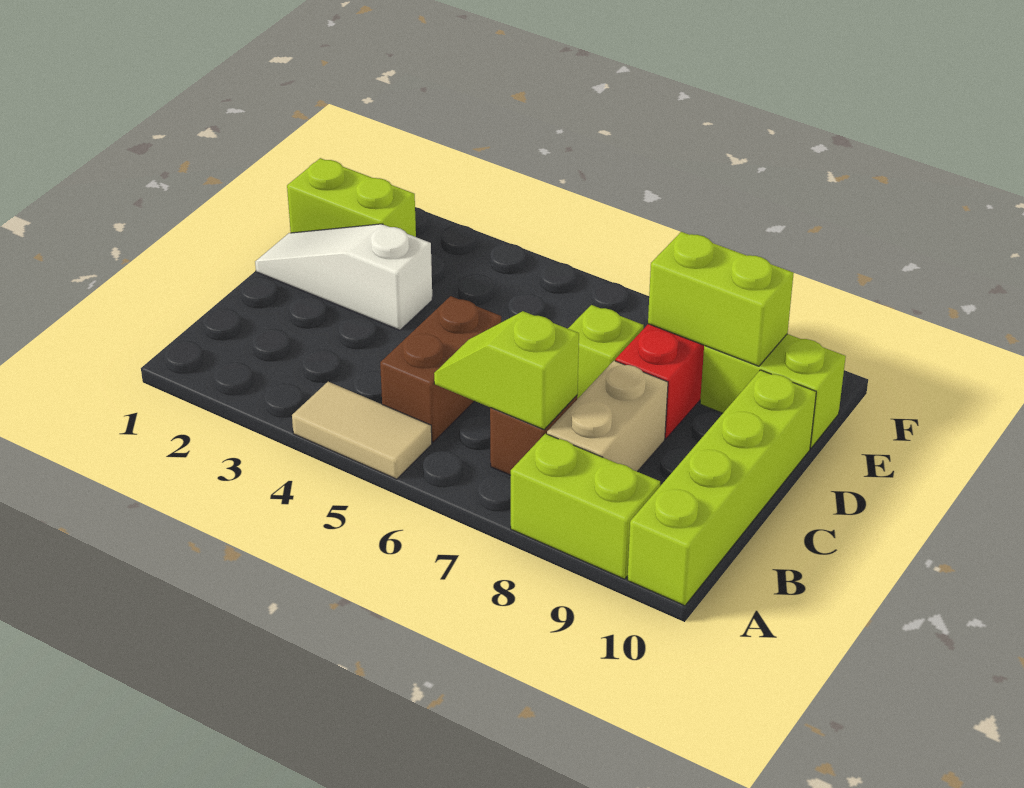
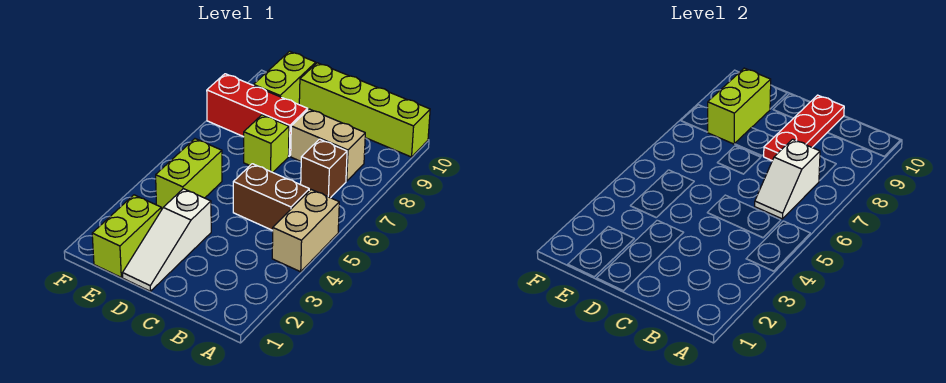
tan 1x2 tile [292,382,432,479] -> tan 1x2 brick [272,190,339,272]
lime 1x2 brick [511,434,660,579] -> lime 1x2 brick moved to [156,139,222,209]
lime 1x2 slope [434,311,579,430] -> white 1x2 slope [755,139,820,219]
none -> red 1x3 plate [763,95,844,160]

